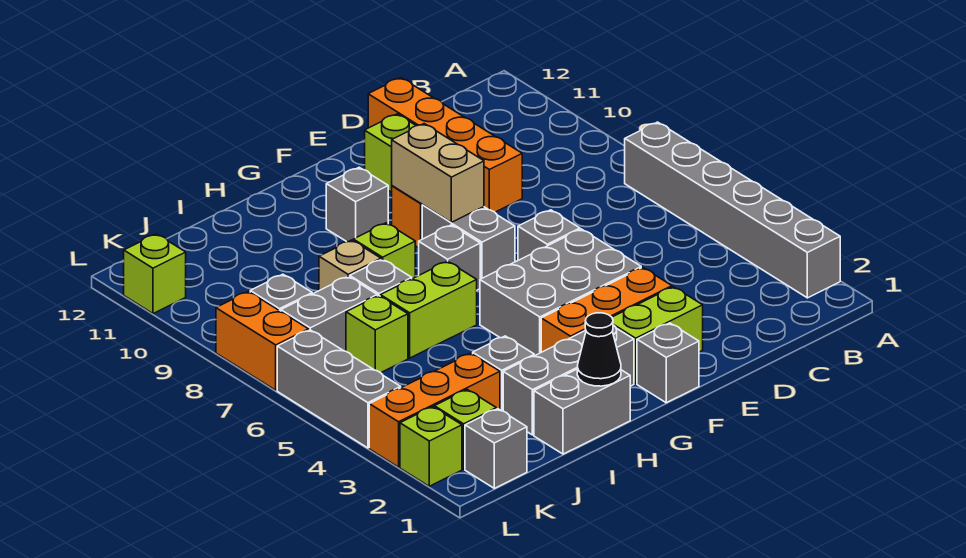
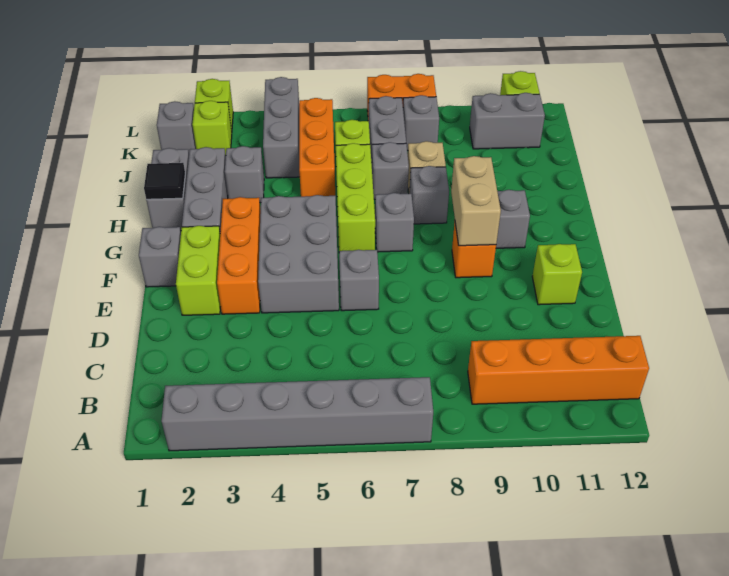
orange 1x4 brick [368,78,522,212] -> orange 1x4 brick moved to [468,336,649,404]
grey 1x2 brick [422,205,515,279] -> grey 1x2 brick moved to [470,93,545,149]
tan 1x2 brick [392,124,484,222] -> tan 1x2 brick turned to [451,156,501,246]
black 1x1 cone [577,313,621,386] -> black 1x1 tile [144,163,185,199]
lime 1x2 brick [380,261,477,358] -> lime 1x3 brick [336,143,375,251]
lime 1x1 brick [353,223,415,279] -> grey 1x1 brick [410,166,449,224]
orange 1x3 brick [369,353,500,467] -> orange 1x3 brick moved to [299,98,335,197]
grey 1x3 brick [277,330,401,448] -> grey 1x3 brick turned to [263,77,300,178]

